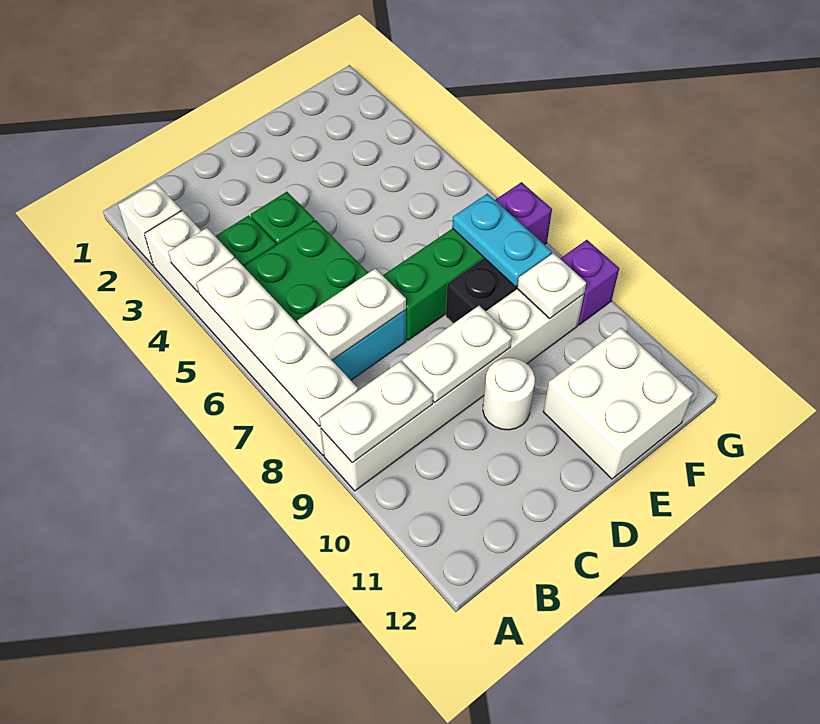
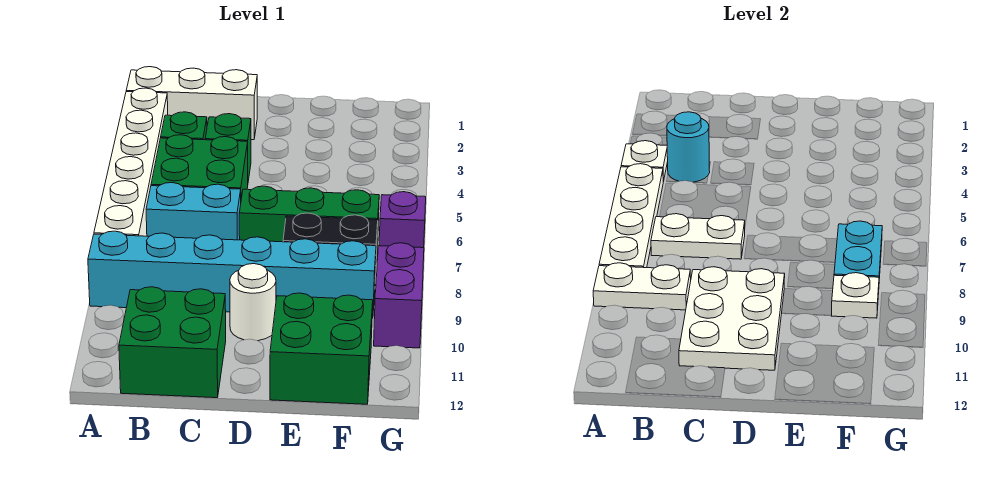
white 1x1 brick [118,182,181,265] -> white 1x3 brick [126,67,257,140]
white 1x6 brick [321,289,584,491] -> cyan 1x6 brick [88,231,376,318]
none -> cyan 1x1 round brick [667,112,710,182]
none -> green 2x2 brick [119,287,226,398]
white 1x2 plate [403,306,512,402] -> white 2x3 plate [679,267,785,370]
white 2x2 brick [543,328,693,479] -> green 2x2 brick [270,293,373,404]
purple 1x1 brick [560,240,619,325] -> purple 1x2 brick [374,243,424,348]

